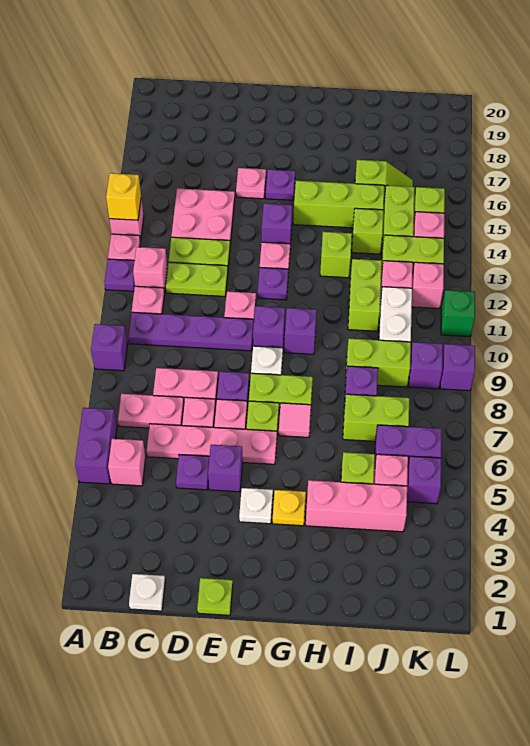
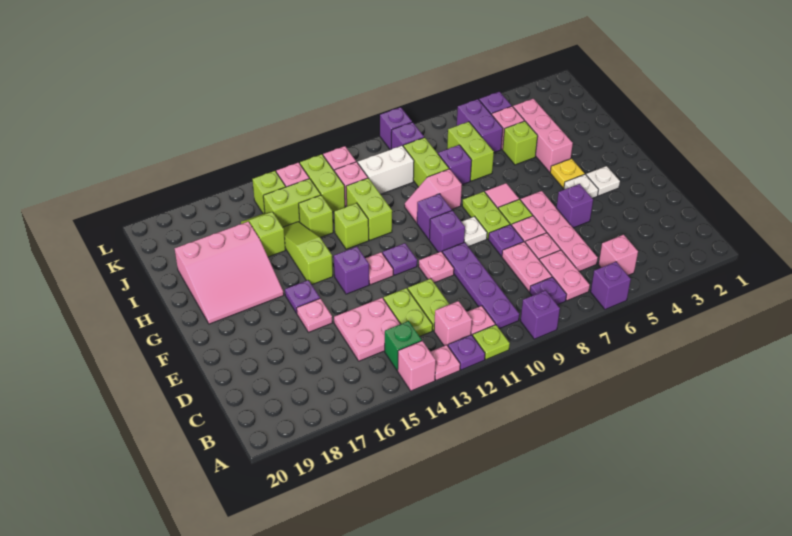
purple 1x2 brick [75,408,117,484] -> purple 1x1 brick [591,262,631,309]
yellow 1x1 brick [106,173,141,220] -> none
white 1x1 plate [129,574,165,611] -> white 1x1 plate moved to [586,166,620,196]
purple 1x1 plate [176,455,209,490] -> purple 1x1 plate moved to [530,277,567,305]
lime 1x1 plate [197,578,233,615] -> lime 1x1 plate moved to [473,325,510,359]
lime 1x3 brick [293,181,384,228] -> lime 1x3 slope [283,222,333,284]
none -> pink 3x3 slope [175,221,284,324]
none -> pink 1x2 slope [405,169,462,223]
lime 1x2 brick [348,259,382,331] -> lime 1x2 brick turned to [346,178,392,240]
green 1x1 brick [441,290,475,337] -> green 1x1 brick moved to [385,321,422,371]

